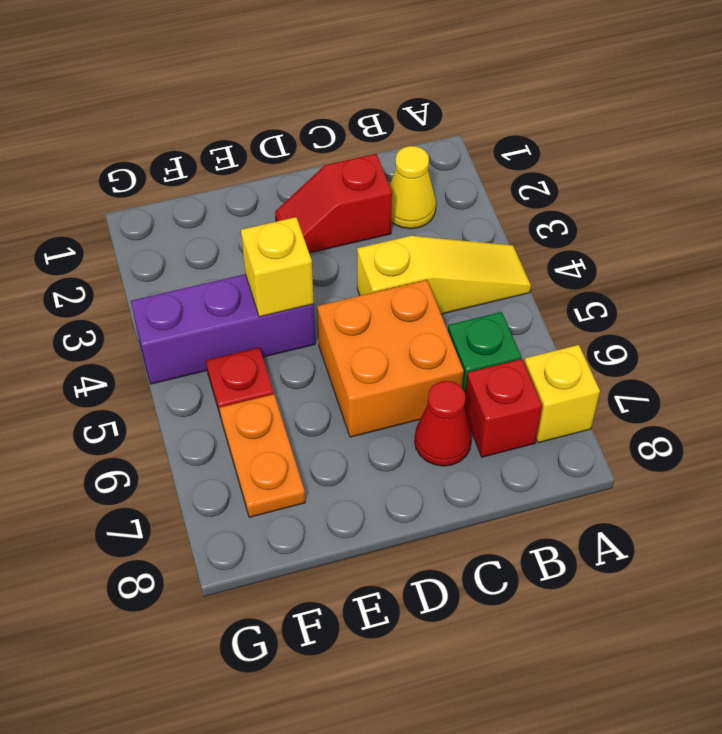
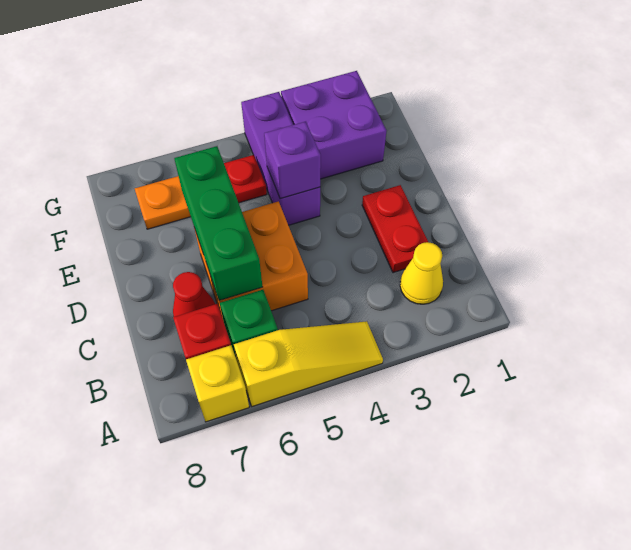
yellow 1x3 slope [357,236,531,314] -> yellow 1x3 slope turned to [234,321,383,407]
red 1x2 slope [275,154,392,253] -> red 1x2 plate [362,185,428,273]
none -> green 1x3 brick [174,146,263,301]
yellow 1x1 brick [241,217,314,317] -> purple 1x1 brick [264,122,321,199]
none -> purple 2x2 brick [281,71,386,179]

